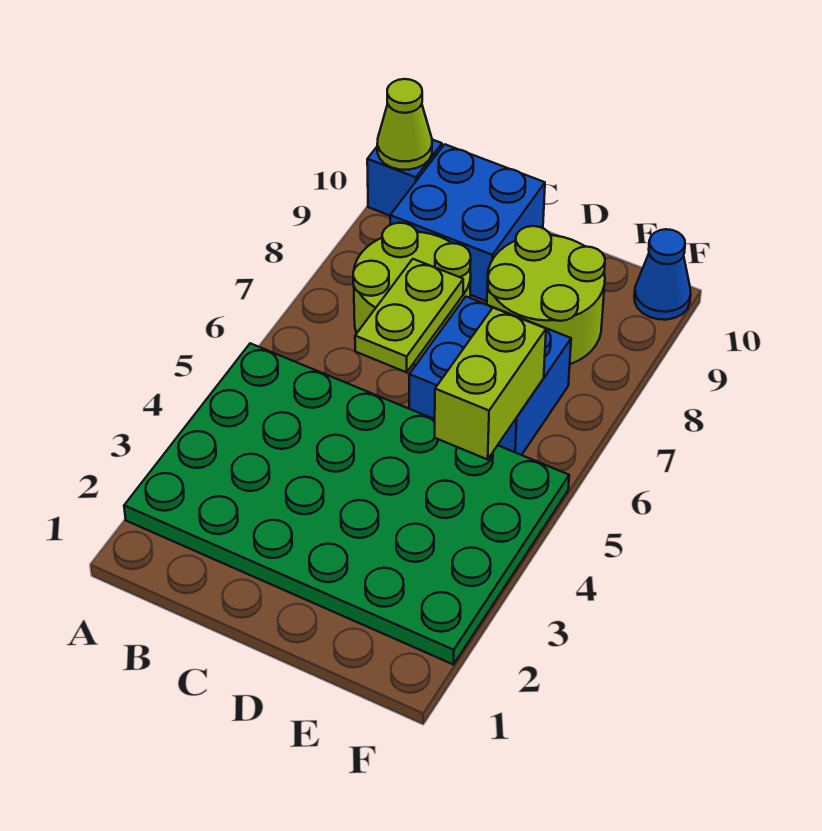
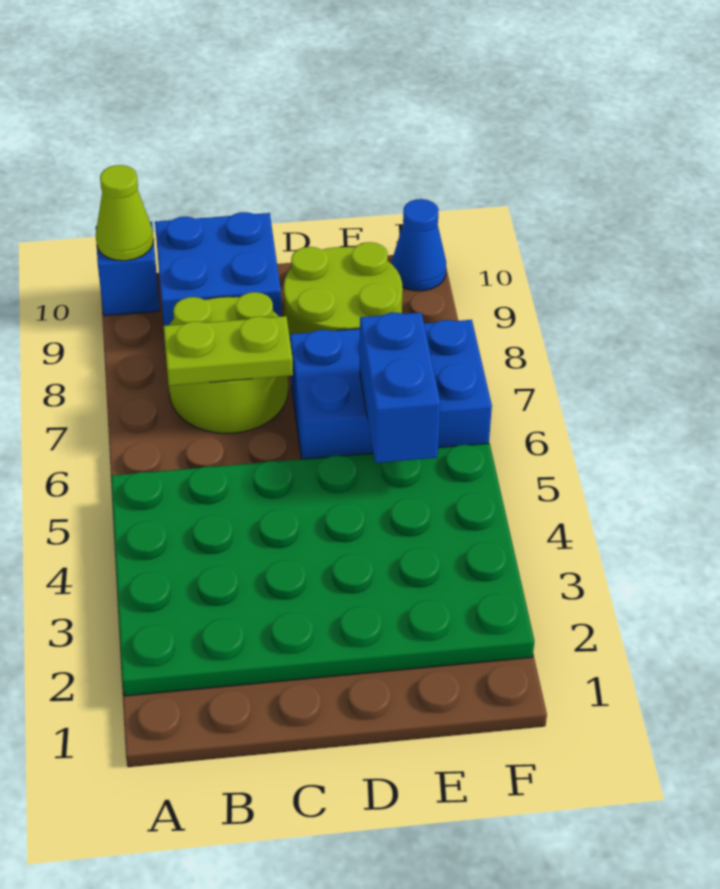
lime 1x2 plate [355,259,463,372] -> lime 1x2 plate turned to [164,316,293,386]
blue 2x2 brick [409,297,571,455] -> blue 2x3 brick [290,320,492,459]
lime 1x2 brick [435,308,546,459] -> blue 1x2 brick [360,313,440,463]

